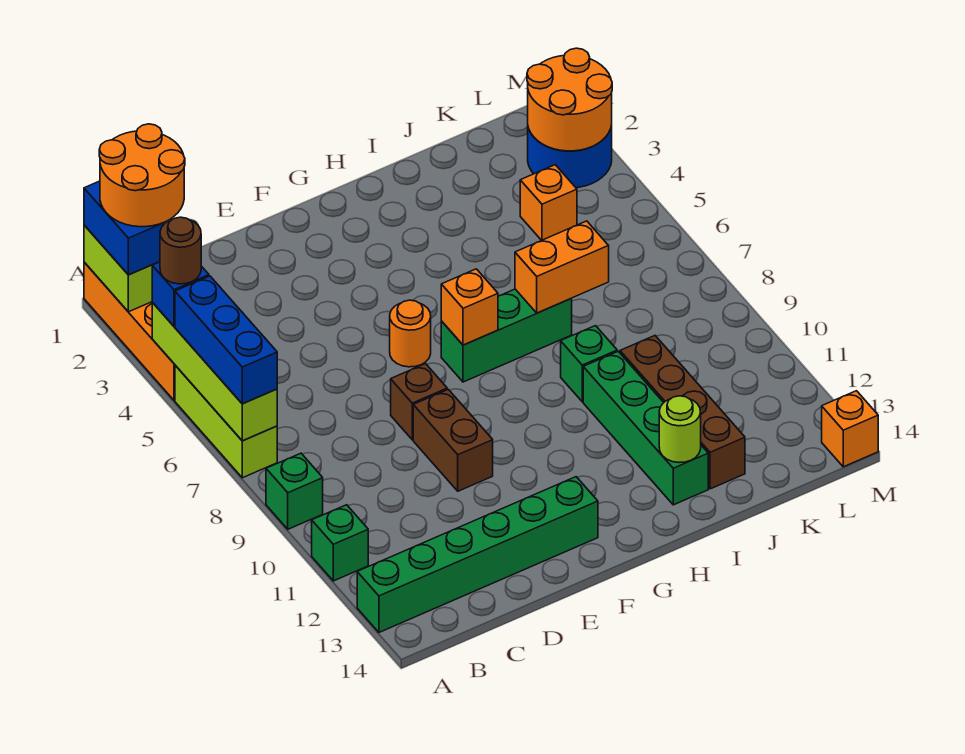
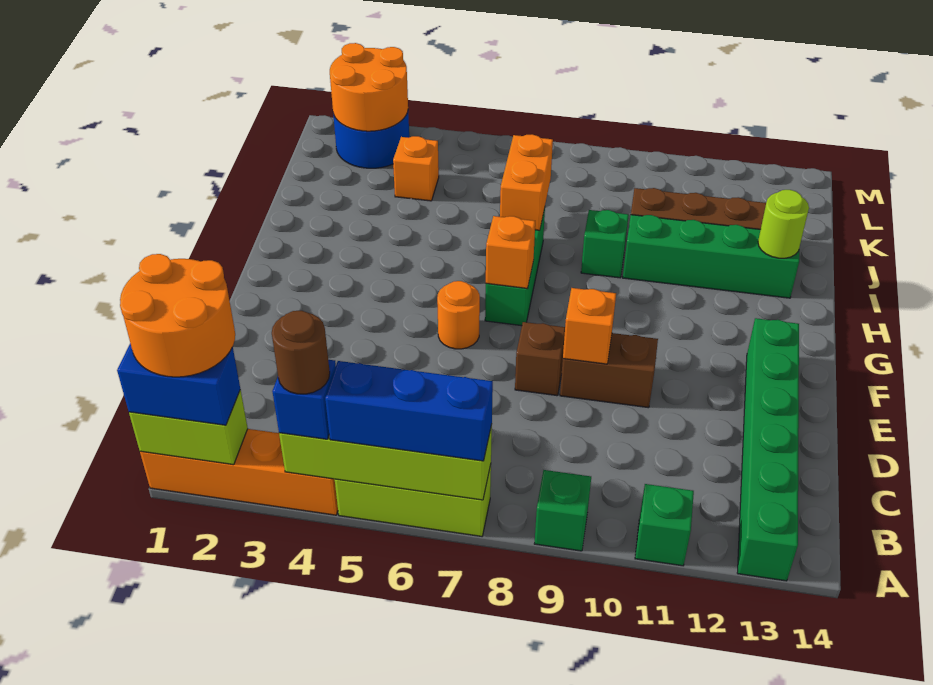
orange 1x1 brick [822,391,878,467] -> orange 1x1 brick moved to [563,288,616,364]

